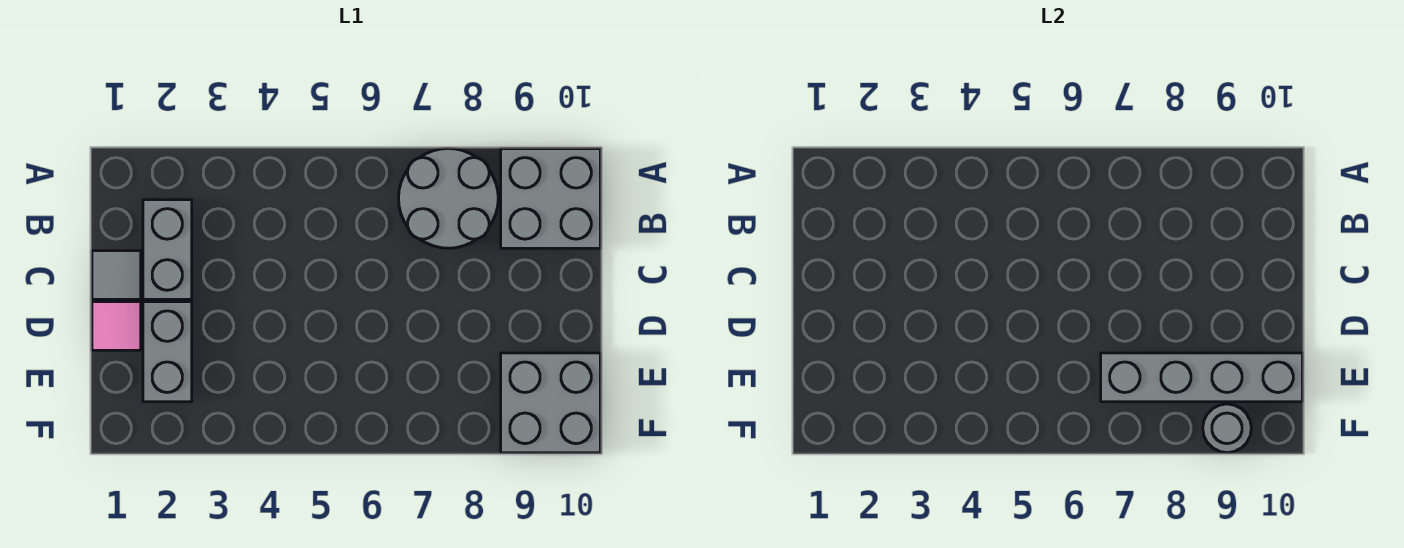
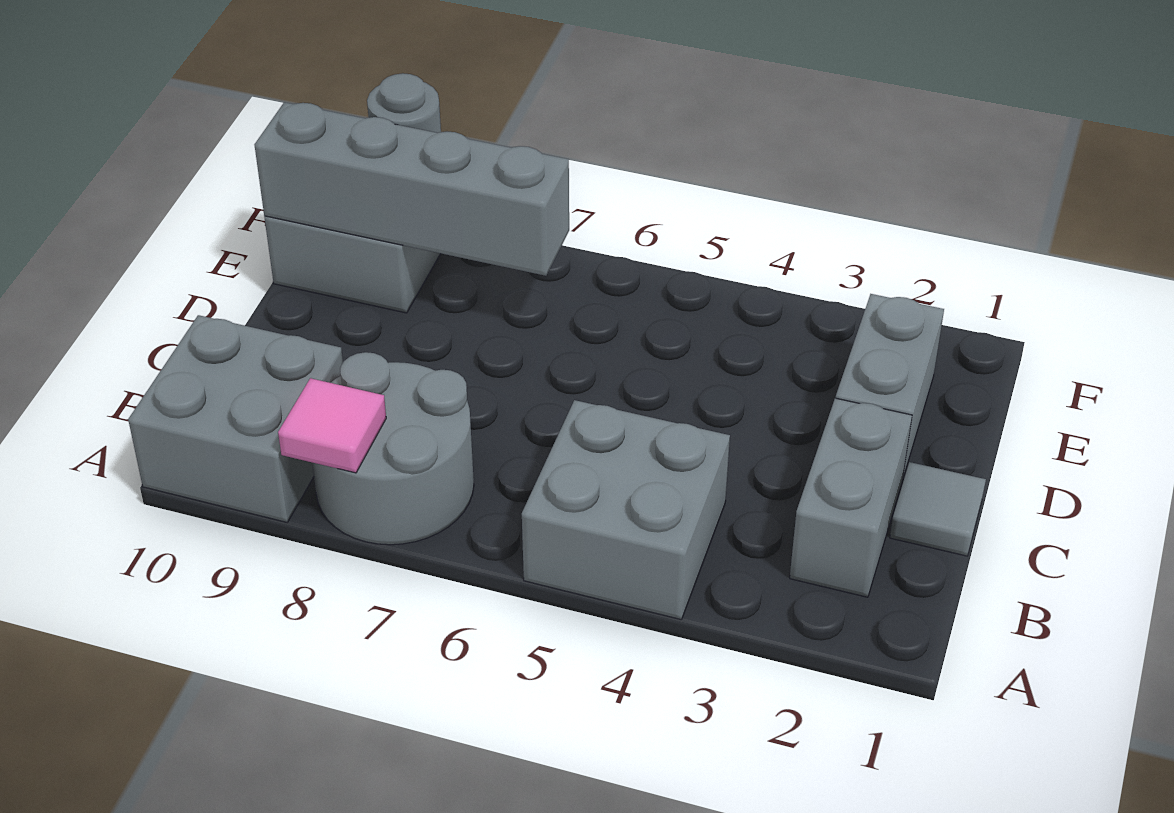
none -> grey 2x2 brick [522,400,730,620]
pink 1x1 tile [92,302,141,350] -> pink 1x1 tile moved to [278,378,386,473]

